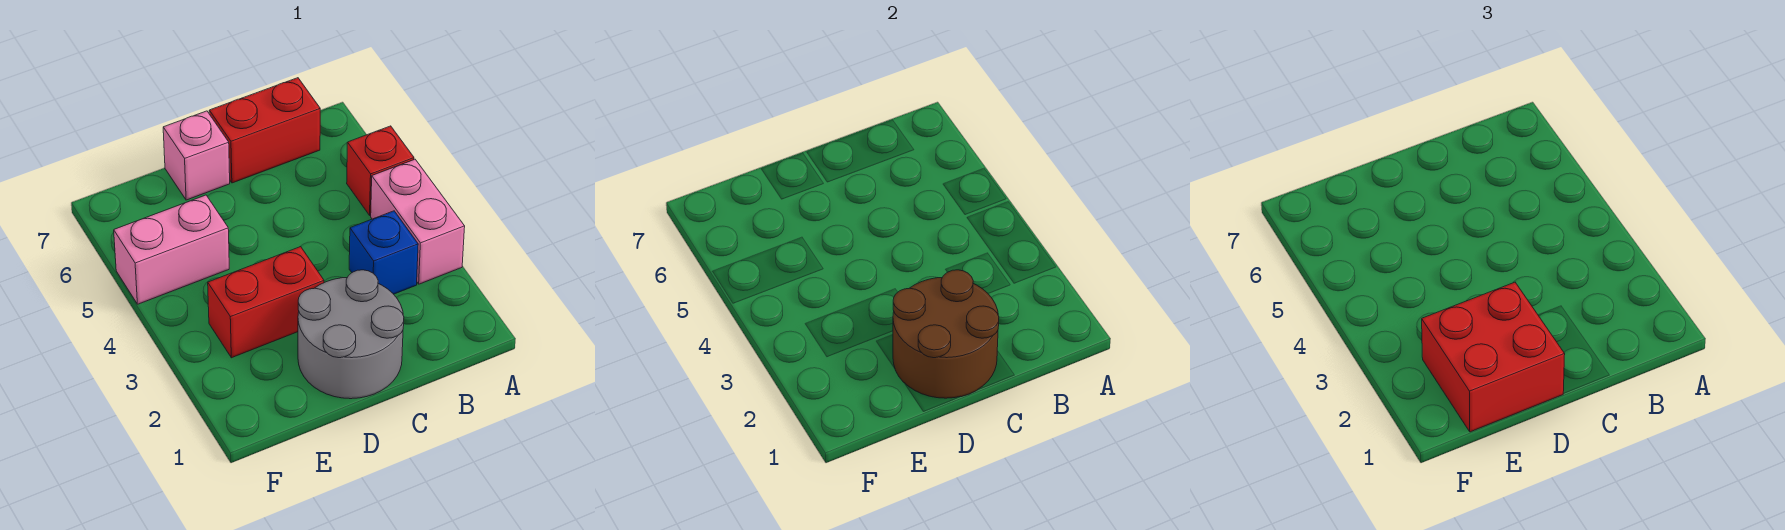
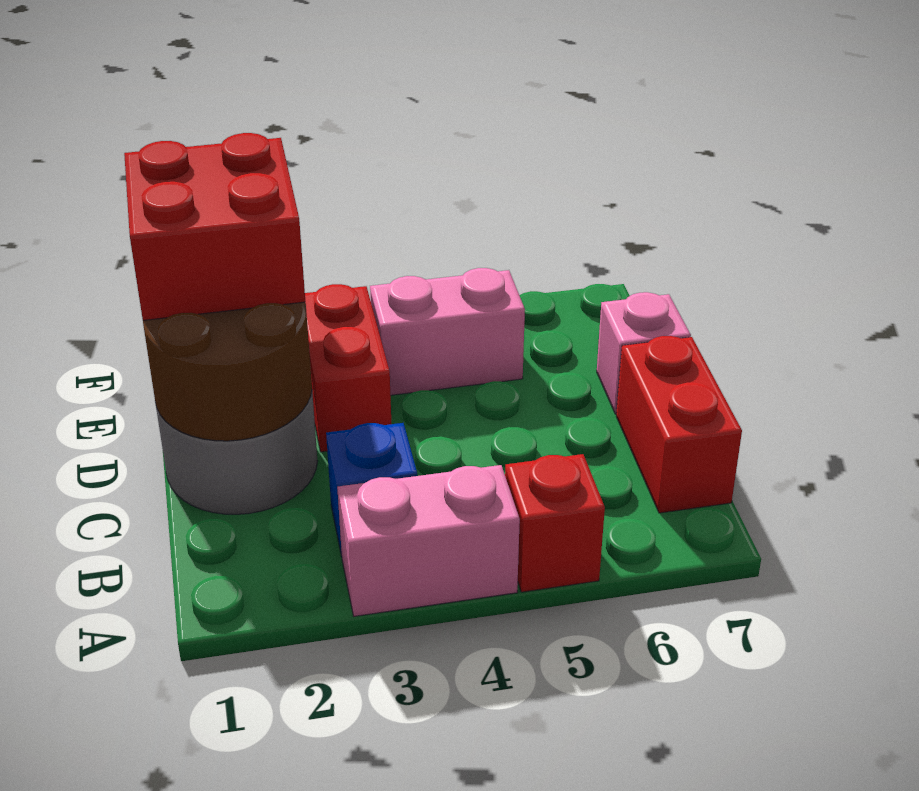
pink 1x2 brick [114,195,229,304] -> pink 1x2 brick turned to [370,268,525,395]

